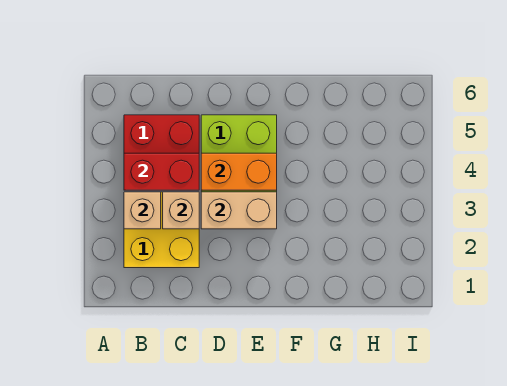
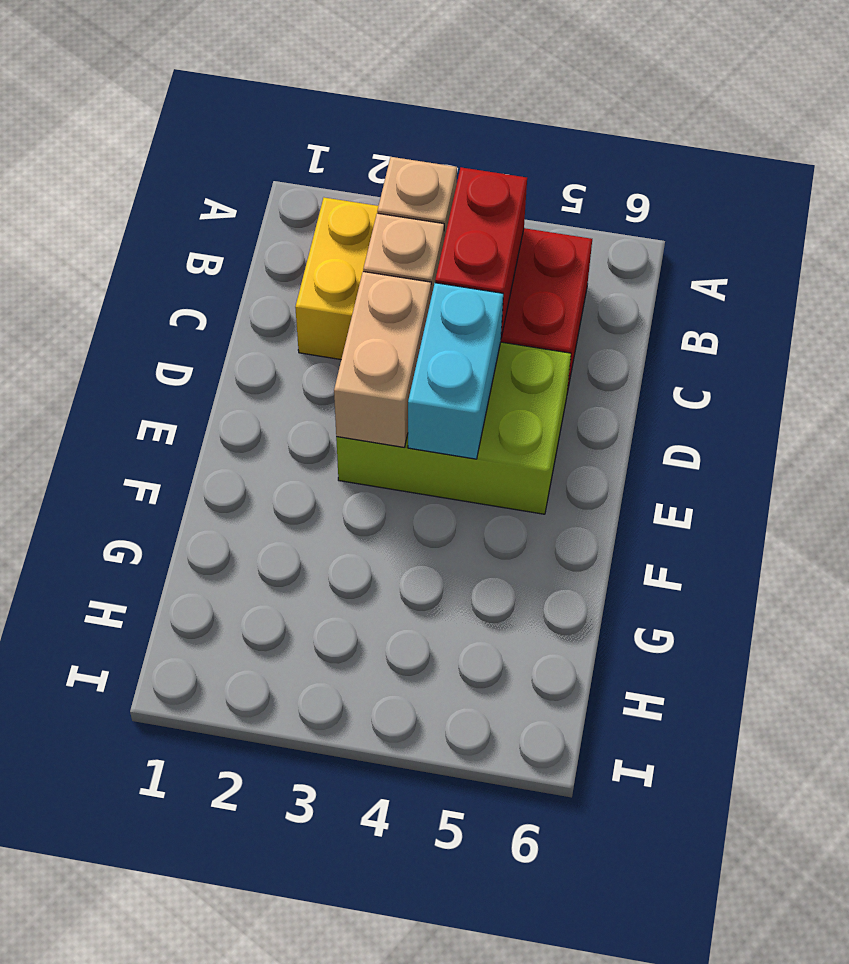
orange 1x2 brick [201,153,277,190] -> cyan 1x2 brick [408,283,503,459]

